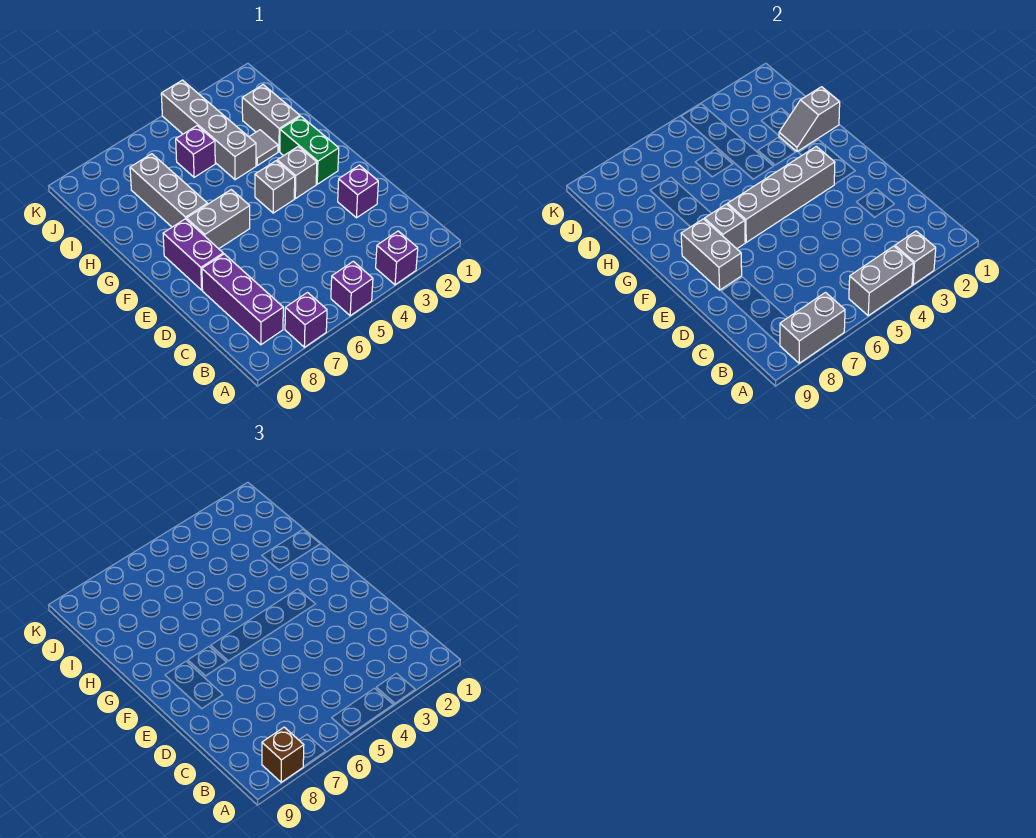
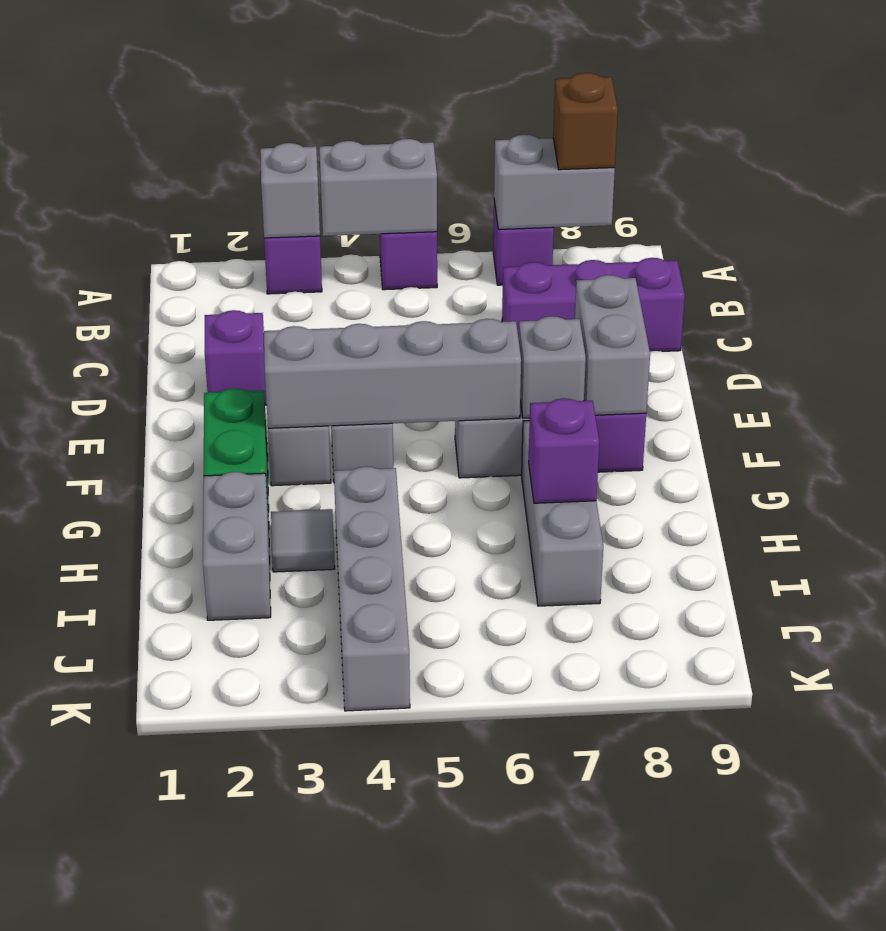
purple 1x3 brick [202,254,283,345] -> purple 1x3 brick turned to [502,258,685,352]
grey 1x2 slope [779,87,840,152] -> none
purple 1x1 brick [176,126,215,177] -> purple 1x1 brick moved to [529,398,599,503]

